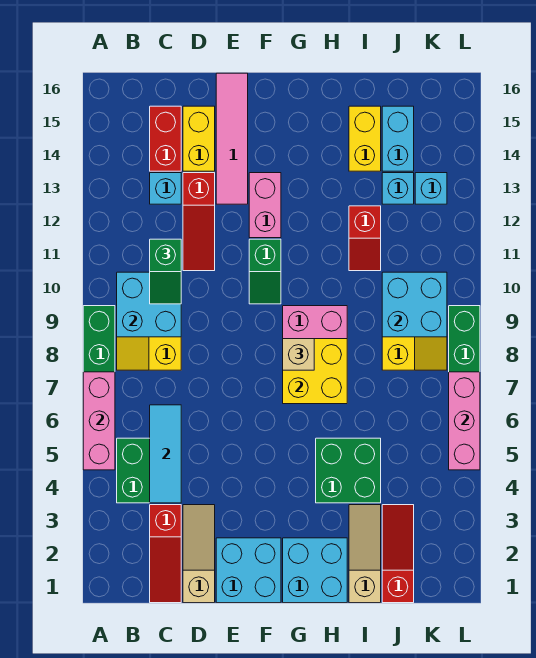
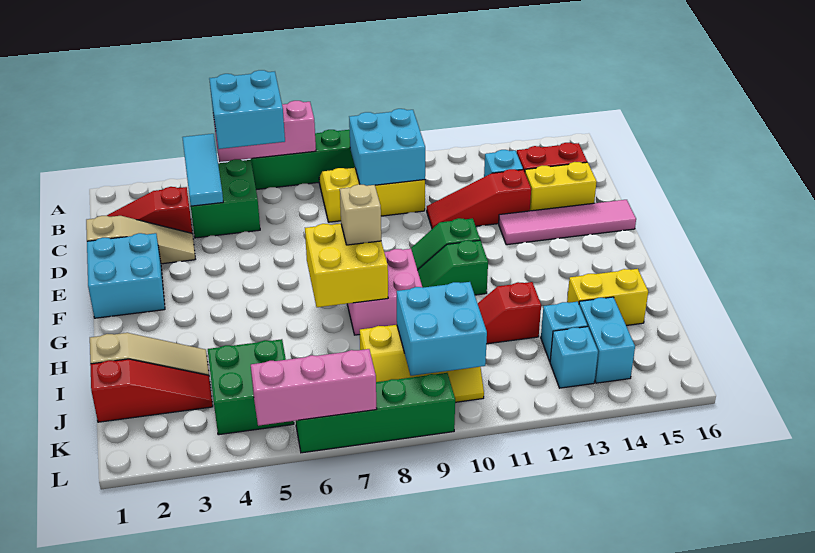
cyan 1x3 tile [150,405,181,503] -> cyan 1x3 tile turned to [182,134,223,206]
green 1x2 slope [150,239,181,304] -> green 1x2 slope moved to [418,240,488,295]
pink 1x2 brick [249,173,281,238] -> none
cyan 2x2 brick [283,538,347,603] -> cyan 2x2 brick moved to [209,70,285,149]
green 2x2 brick [316,438,381,503] -> green 2x2 brick moved to [208,339,294,435]
cyan 1x2 brick [382,106,414,171] -> cyan 1x2 brick turned to [579,297,635,383]

